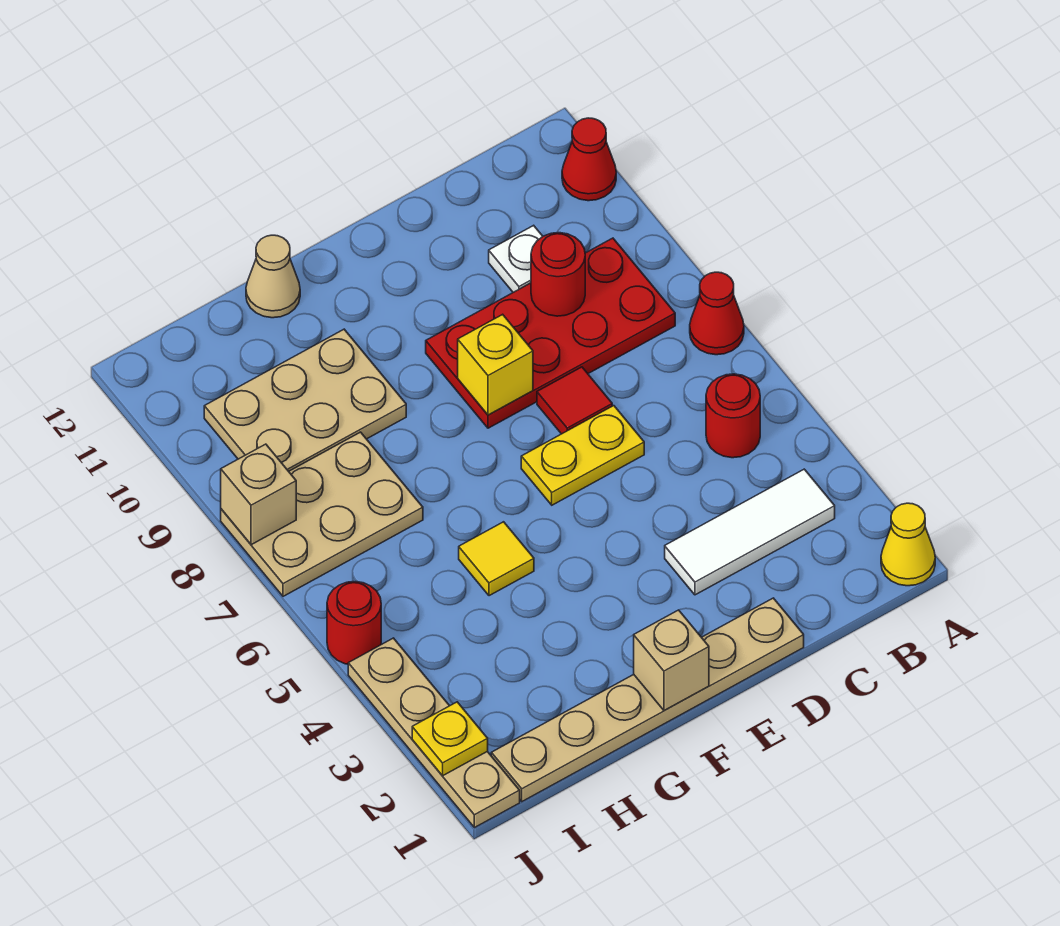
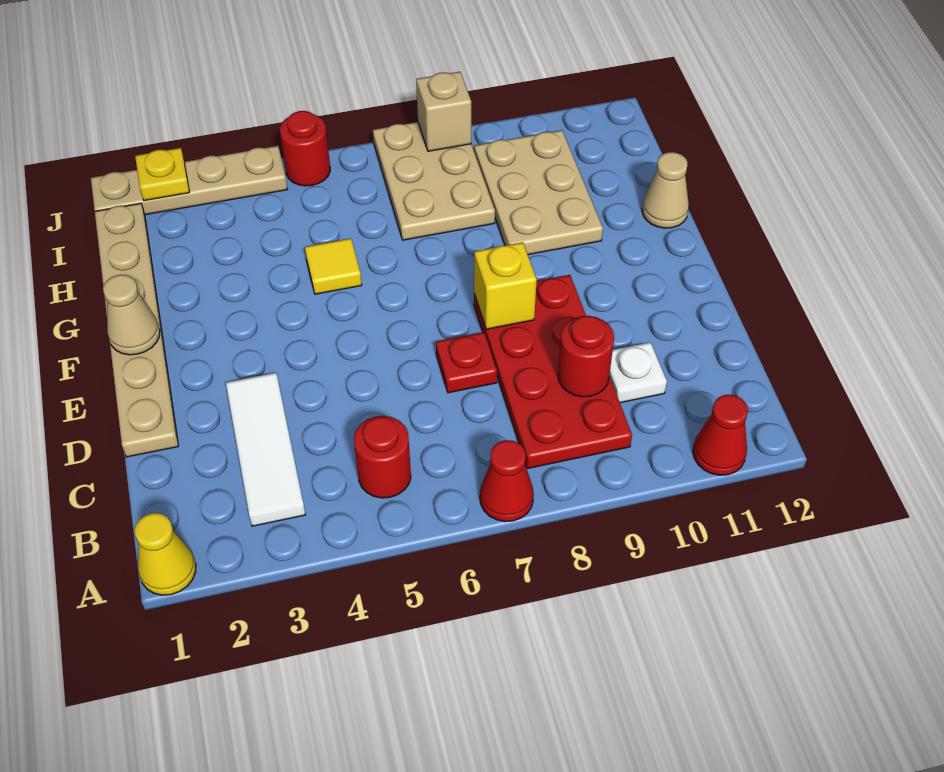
yellow 1x2 plate [521,406,644,505] -> none
red 1x1 tile [537,367,612,434] -> red 1x1 plate [436,332,497,393]
tan 1x1 brick [634,610,709,710] -> tan 1x1 cone [103,275,160,355]

